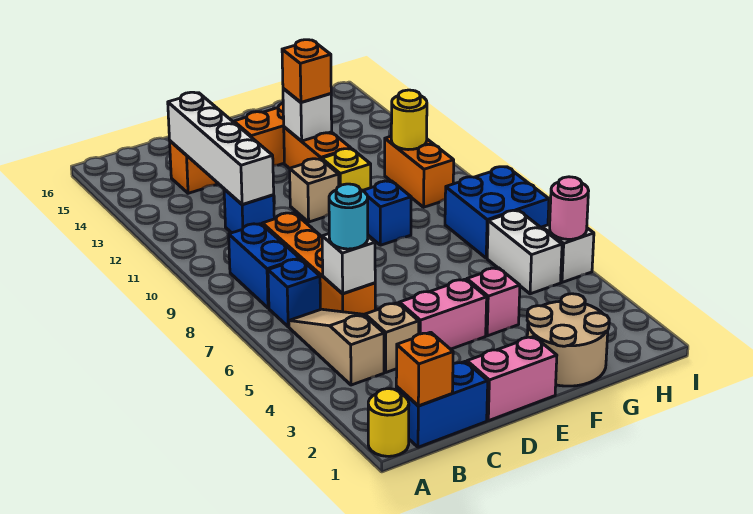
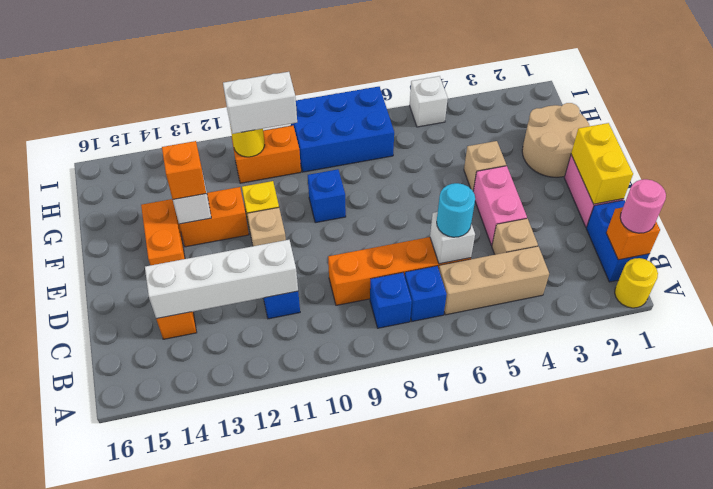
tan 1x3 slope [289,309,384,385] -> tan 1x3 brick [439,246,549,315]
blue 1x2 brick [229,224,300,308] -> blue 1x1 brick [370,273,412,328]
none -> yellow 1x2 brick [571,123,633,204]
pink 1x1 brick [467,268,520,336] -> tan 1x1 brick [464,141,506,191]
white 1x2 brick [487,210,562,294] -> white 1x2 brick moved to [223,72,297,134]
blue 2x2 brick [445,167,549,258] -> blue 2x3 brick [291,87,394,172]
pink 1x1 round brick [550,177,589,239] -> pink 1x1 round brick moved to [620,179,666,233]

